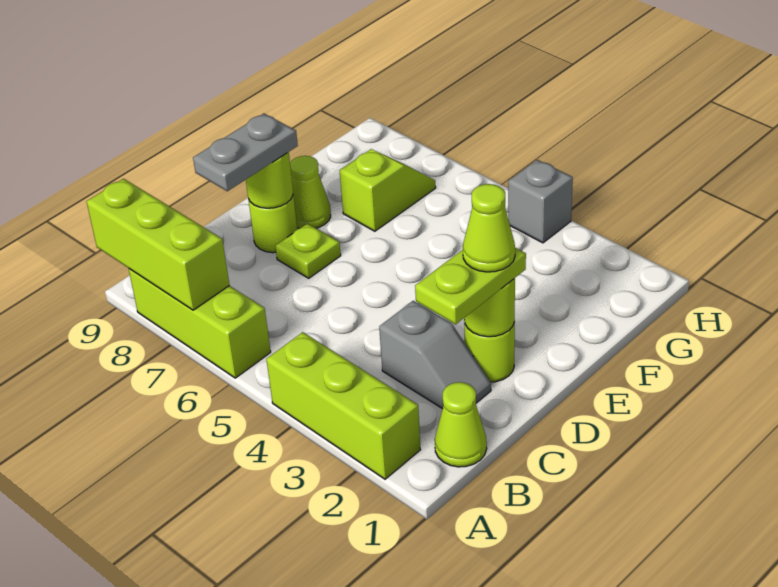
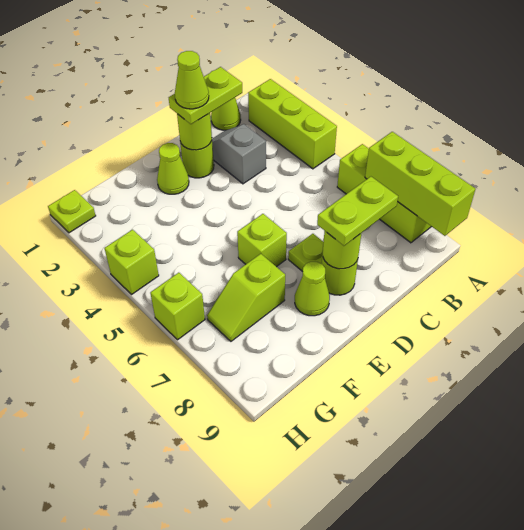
grey 1x2 plate [193,113,298,191] -> lime 1x2 plate [317,177,398,246]
none -> lime 1x1 cone [157,143,189,194]
none -> lime 1x1 brick [237,214,287,267]
none -> lime 1x1 plate [48,190,96,233]
grey 1x1 brick [508,160,573,243] -> lime 1x1 brick [104,230,159,295]
none -> lime 1x1 brick [150,273,205,340]

